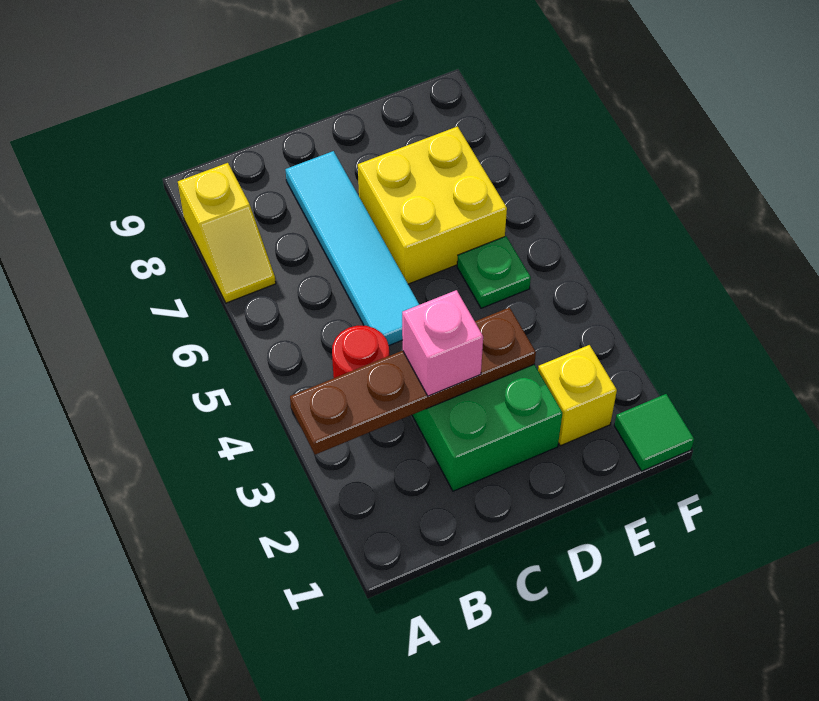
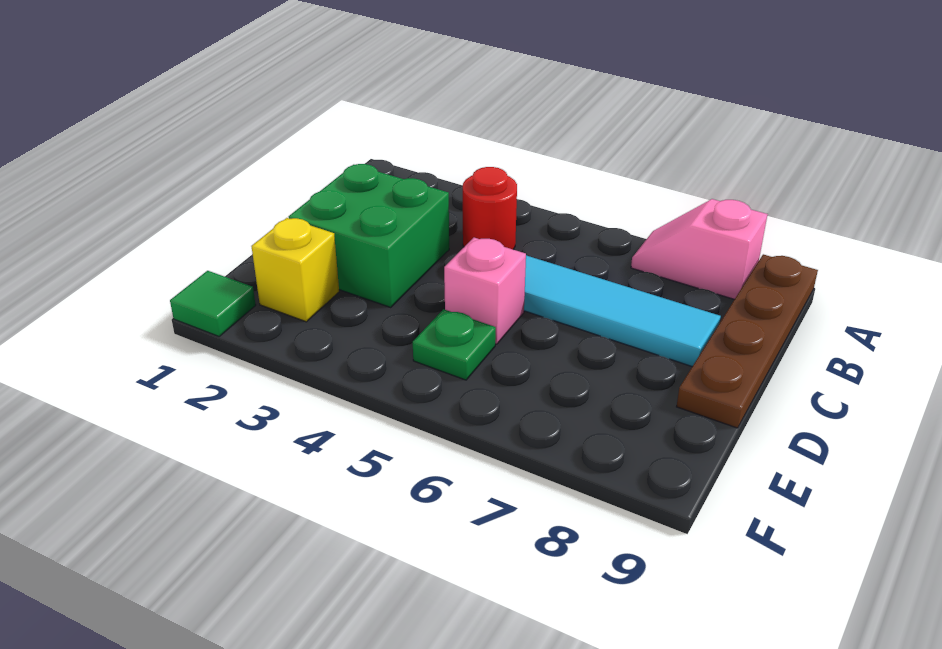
brown 1x4 plate [290,308,536,455] -> brown 1x4 plate moved to [677,254,818,428]
yellow 1x2 slope [178,163,276,303] -> pink 1x2 slope [631,199,768,299]
pink 1x1 brick [402,290,483,396] -> pink 1x1 brick moved to [444,238,526,344]
yellow 2x2 brick [358,127,507,284] -> none

